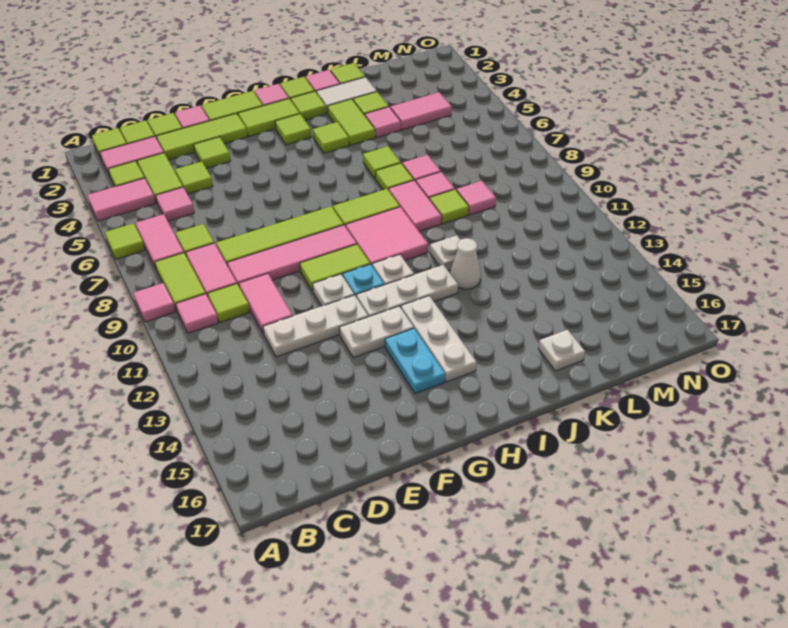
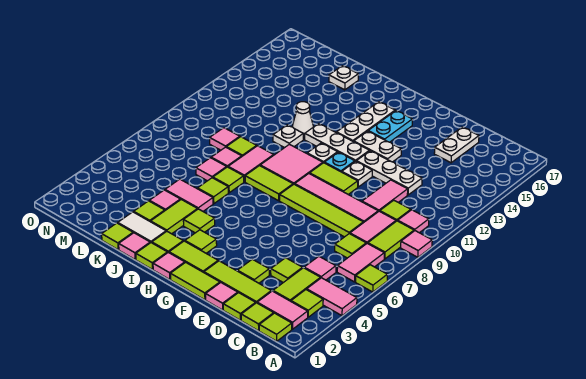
none -> white 1x2 plate [434,127,479,163]
pink 1x2 tile [391,92,452,130] -> pink 1x2 tile moved to [165,179,213,211]

